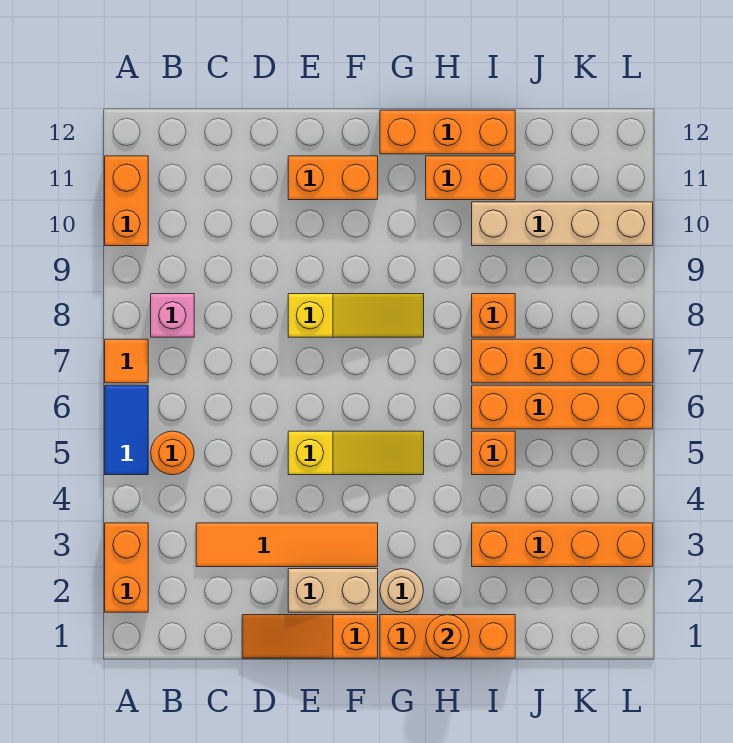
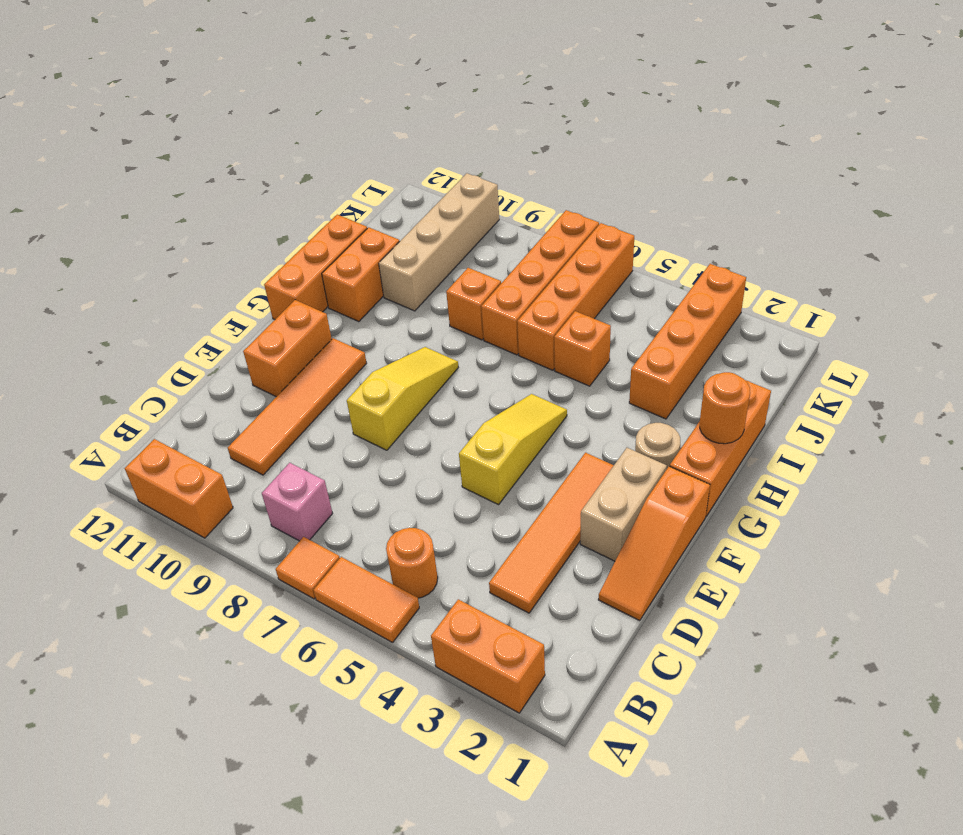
blue 1x2 tile [105,385,148,475] -> orange 1x2 tile [313,557,419,642]
none -> orange 1x4 tile [228,338,367,475]

